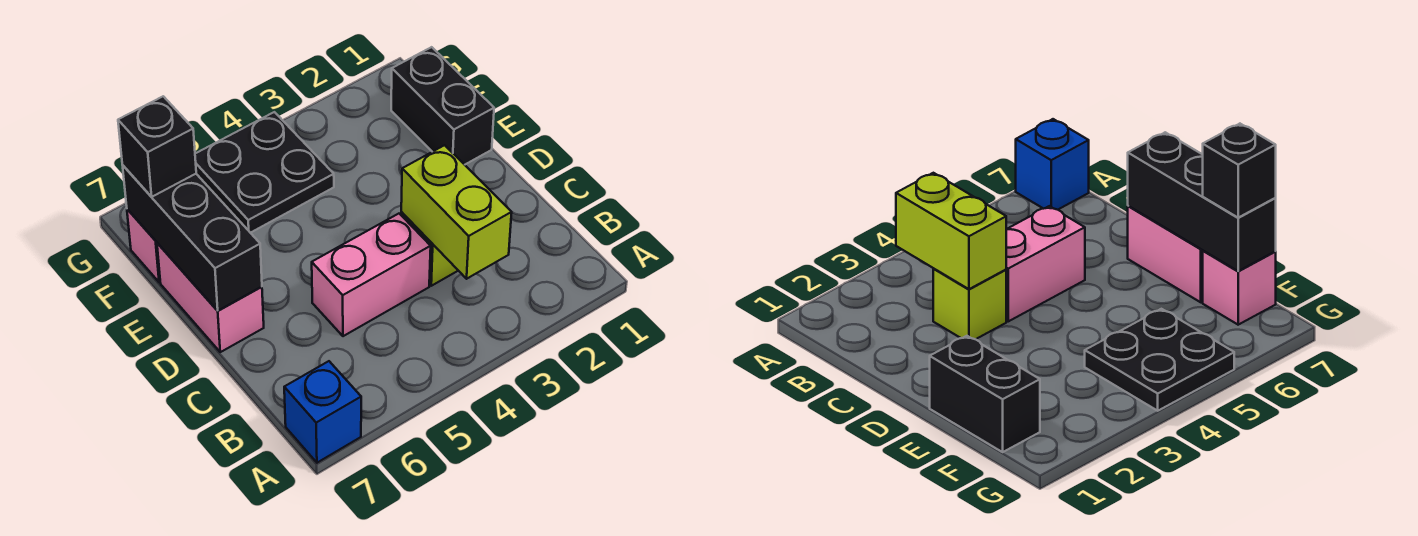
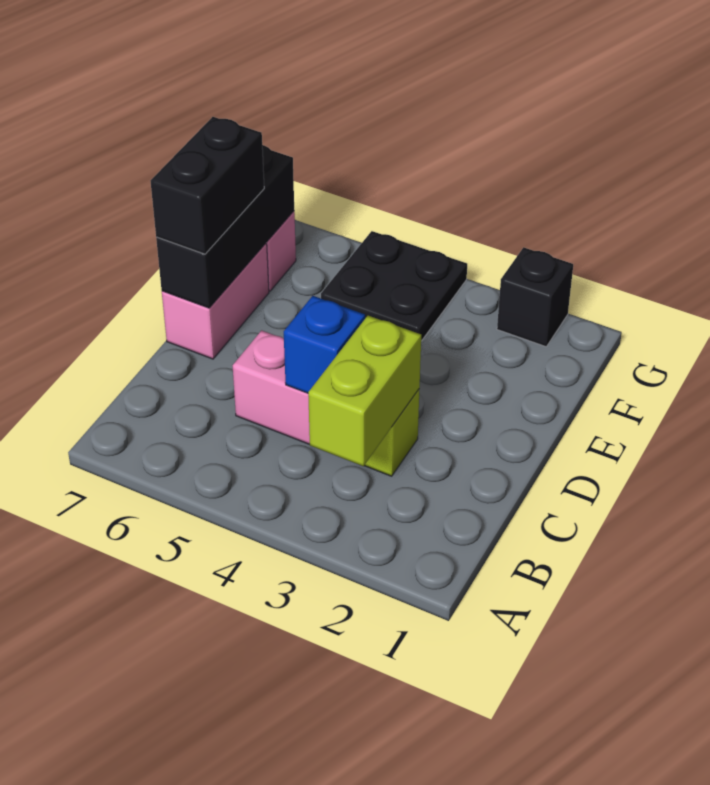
blue 1x1 brick [284,361,361,463] -> blue 1x1 brick moved to [284,296,365,393]
black 1x2 brick [391,47,494,165] -> black 1x2 brick moved to [151,117,264,254]
black 1x1 brick [118,96,196,197] -> black 1x1 brick moved to [497,247,573,347]

